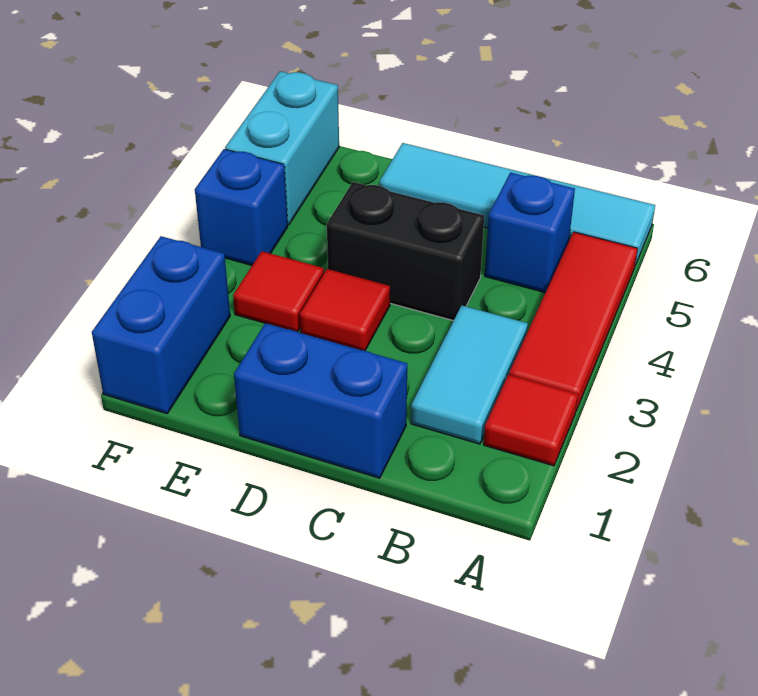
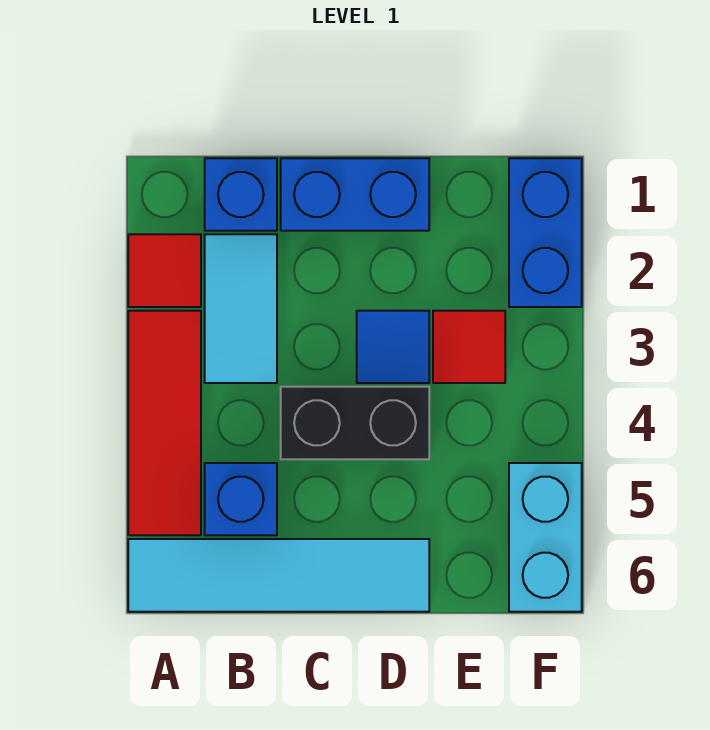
red 1x1 tile [300,269,390,351] -> blue 1x1 tile [357,311,429,383]
blue 1x1 brick [195,149,288,265] -> blue 1x1 brick moved to [205,158,277,231]

